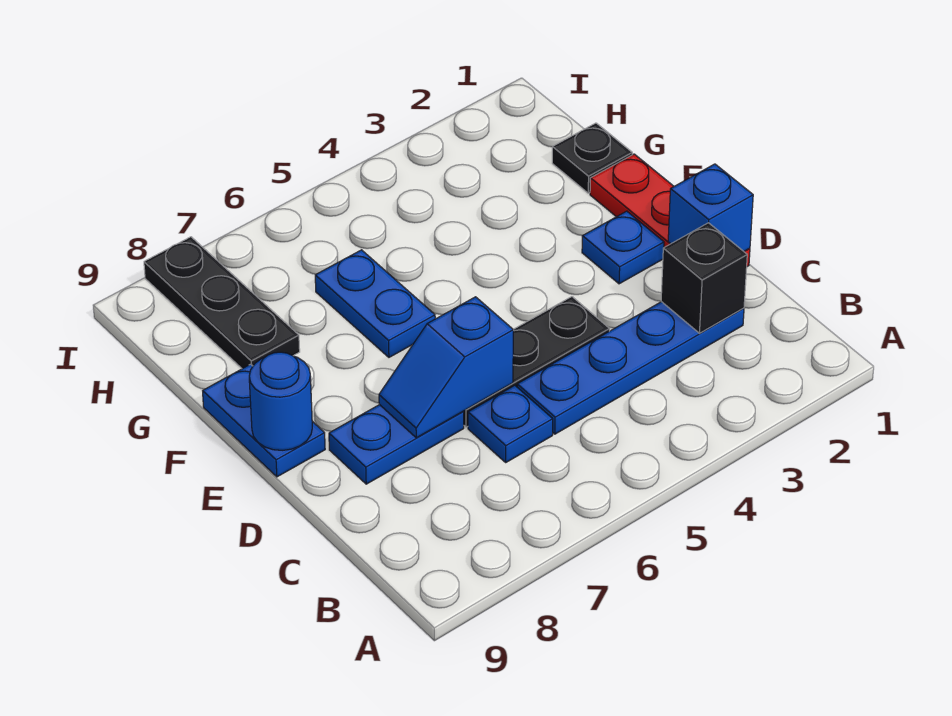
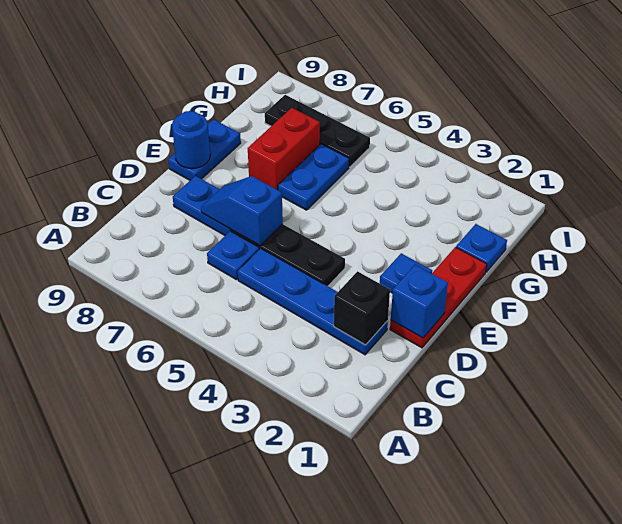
none -> red 1x2 brick [248,108,320,190]
black 1x1 plate [552,123,632,193] -> blue 1x1 plate [456,224,507,272]
black 1x3 plate [144,237,300,369] -> black 1x3 plate turned to [265,95,370,167]

